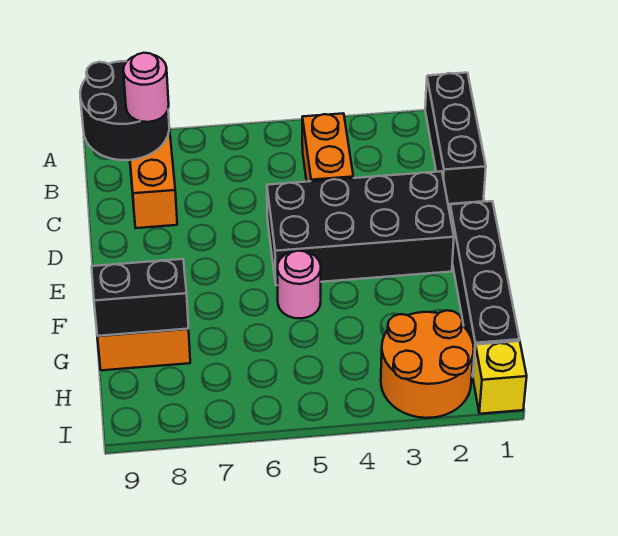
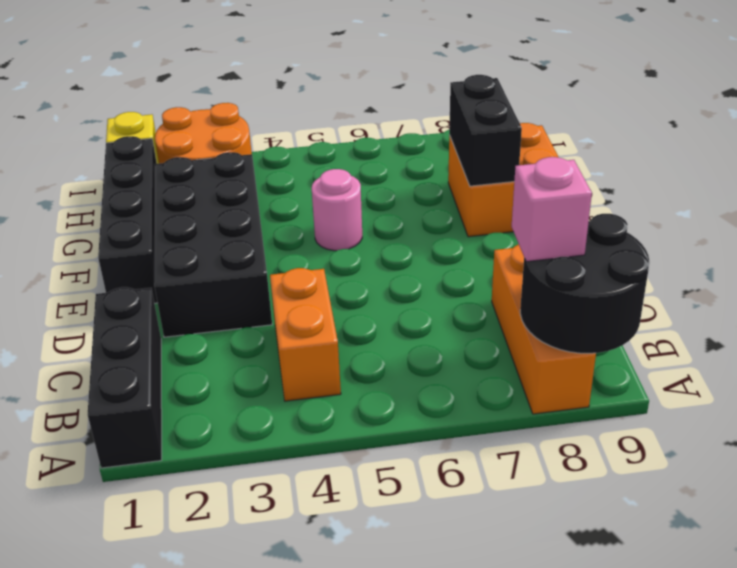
pink 1x1 round brick [123,53,169,122] -> pink 1x1 brick [512,157,592,262]
black 2x4 brick [267,171,454,285] -> black 2x4 brick turned to [154,152,272,337]
black 1x2 brick [92,259,189,336] -> black 1x2 brick turned to [449,75,522,186]

